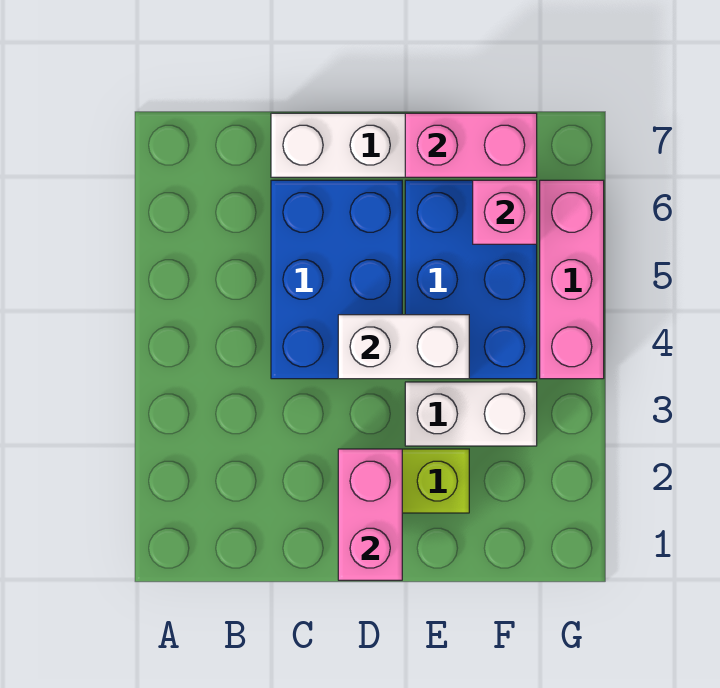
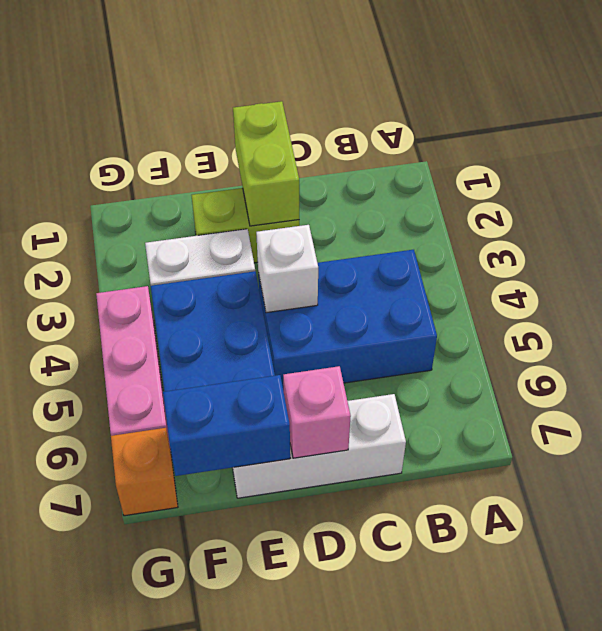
blue 2x3 brick [271,180,402,379] -> blue 2x3 brick turned to [258,250,437,391]
pink 1x2 brick [338,449,402,580] -> lime 1x2 brick [233,101,299,226]
white 1x2 brick [338,315,469,379] -> white 1x1 brick [256,225,318,313]
pink 1x2 brick [405,113,537,177] -> blue 1x2 brick [163,375,290,476]
pink 1x1 brick [473,180,537,244] -> pink 1x1 brick moved to [283,366,351,458]
none -> orange 1x1 brick [111,428,178,516]

